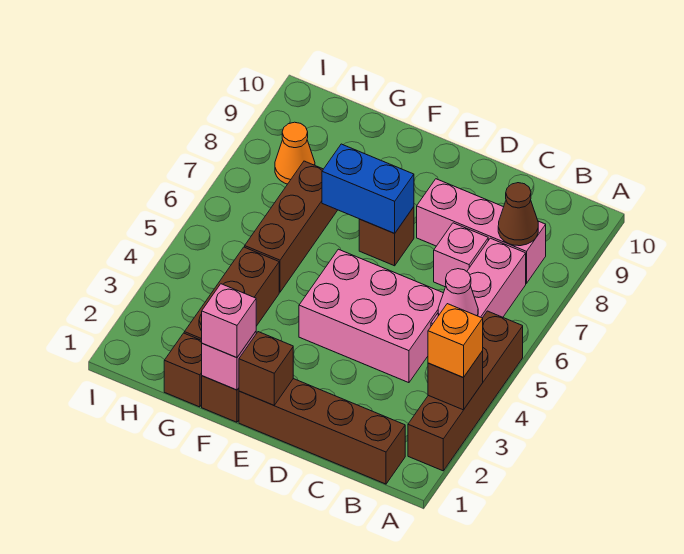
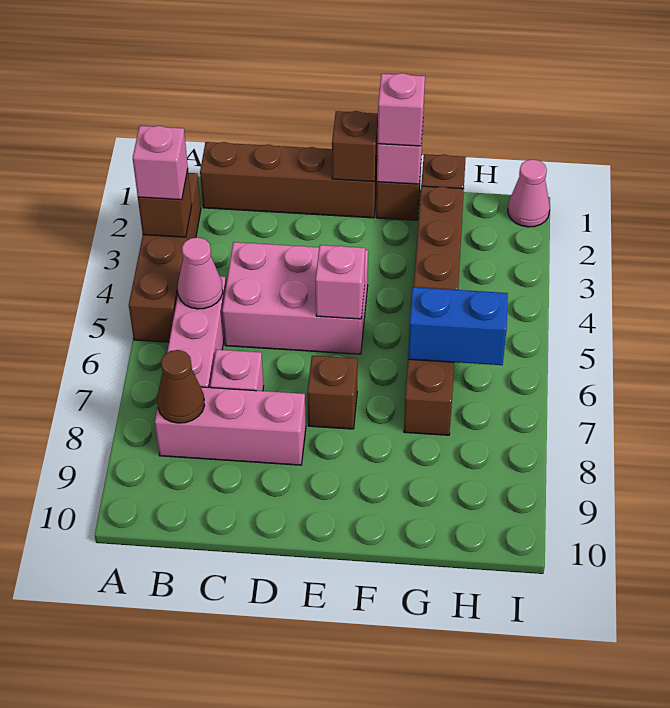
orange 1x1 brick [428,304,483,378] -> pink 1x1 brick [133,126,188,200]
none -> pink 1x1 brick [315,245,365,319]
blue 1x2 brick [322,144,414,233] -> blue 1x2 brick moved to [408,287,508,365]
orange 1x1 cone [275,122,315,184] -> none
none -> pink 1x1 cone [508,159,550,227]

